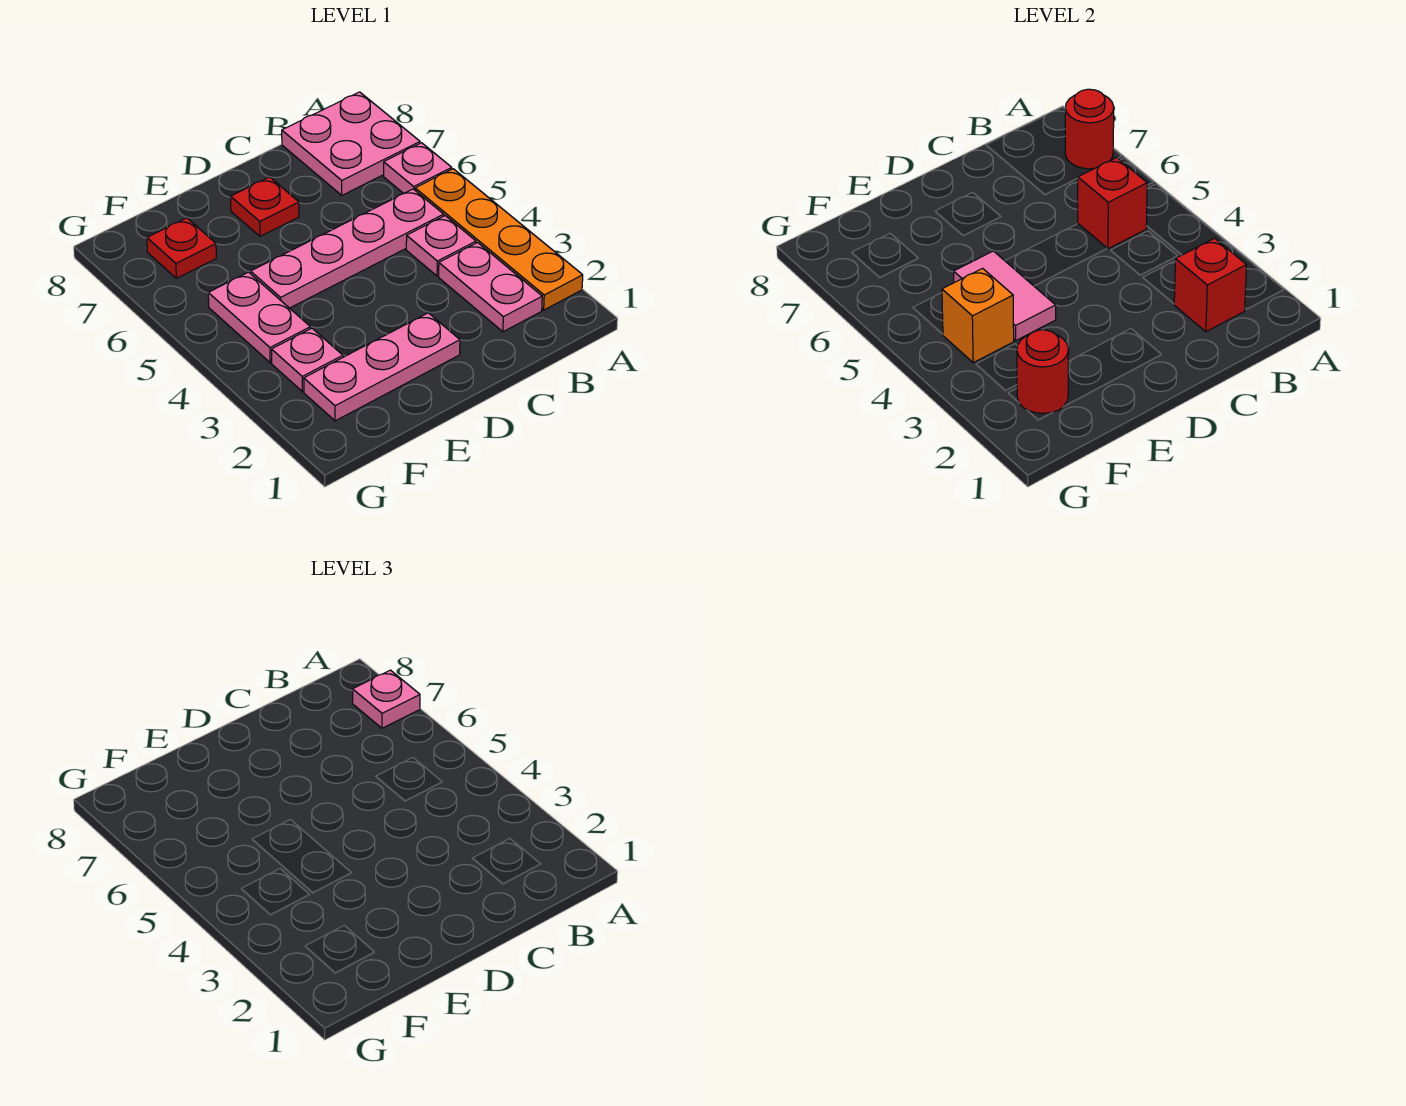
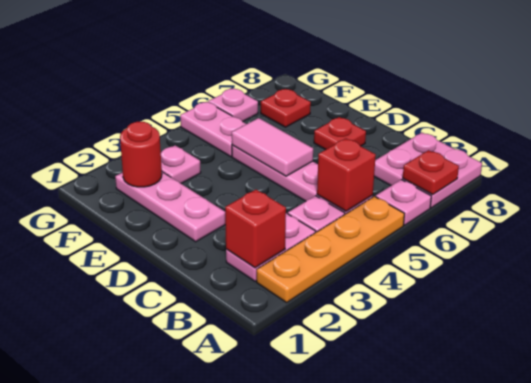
red 1x1 round brick [1065,89,1114,169] -> red 1x1 plate [403,150,459,195]
pink 1x1 plate [353,670,420,728] -> pink 1x1 plate moved to [208,88,258,121]
pink 1x2 tile [954,251,1056,340] -> pink 1x2 tile turned to [232,118,313,176]
pink 1x2 plate [208,272,311,363] -> pink 1x2 plate turned to [180,102,246,156]
orange 1x1 brick [942,269,1014,363] -> none

